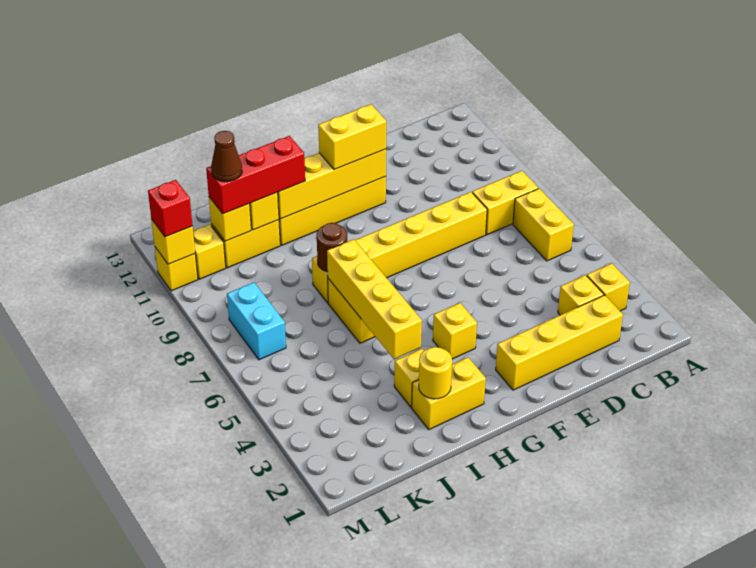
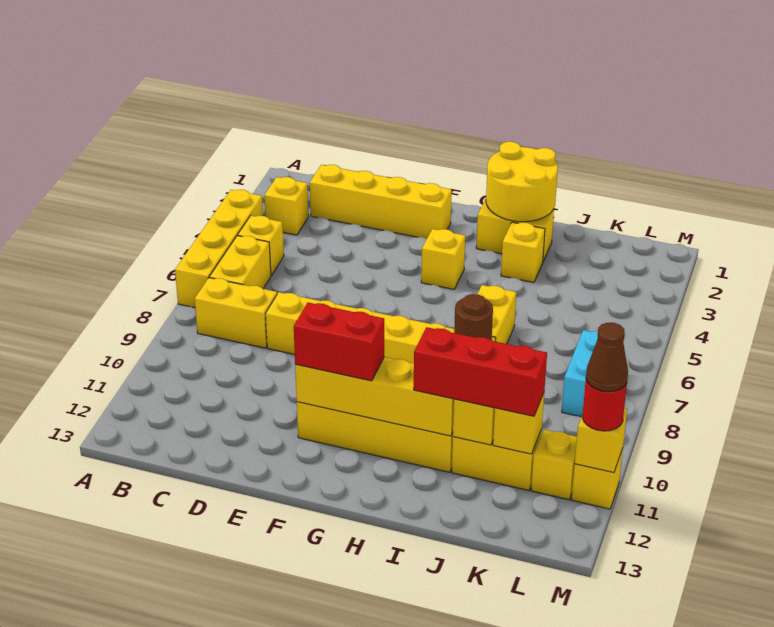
yellow 1x1 brick [558,275,604,315] -> yellow 1x1 brick moved to [238,216,284,275]
yellow 1x2 brick [318,104,386,170] -> red 1x2 brick [294,303,384,381]
yellow 1x1 round brick [419,347,452,399] -> yellow 2x2 round brick [486,142,558,222]
yellow 1x4 brick [327,239,422,359] -> yellow 1x4 brick moved to [175,190,263,308]
brown 1x1 cone [211,131,242,182] -> brown 1x1 cone moved to [586,323,628,392]
red 1x1 brick [148,180,193,237] -> red 1x1 round brick [582,380,627,431]

